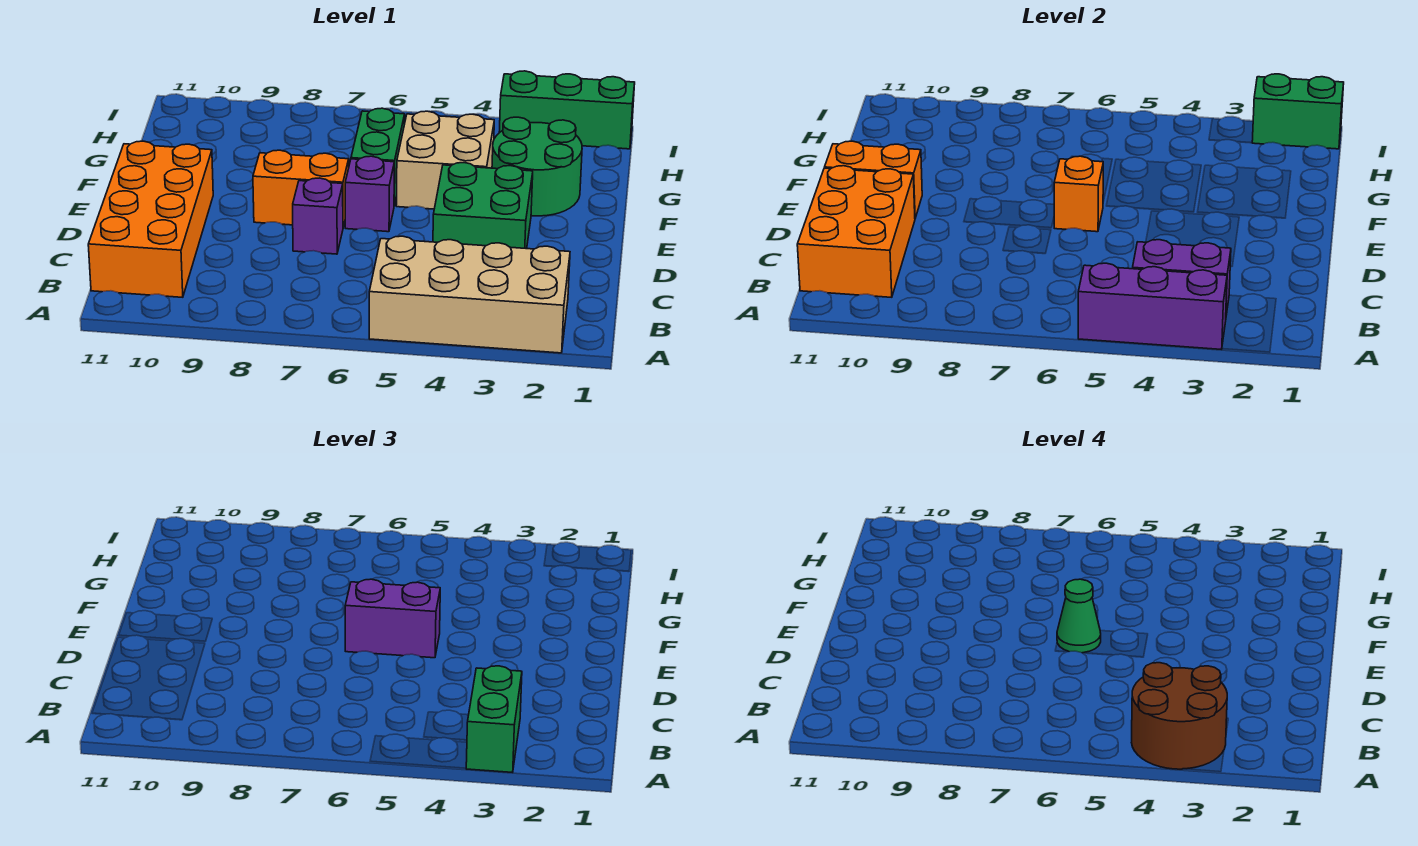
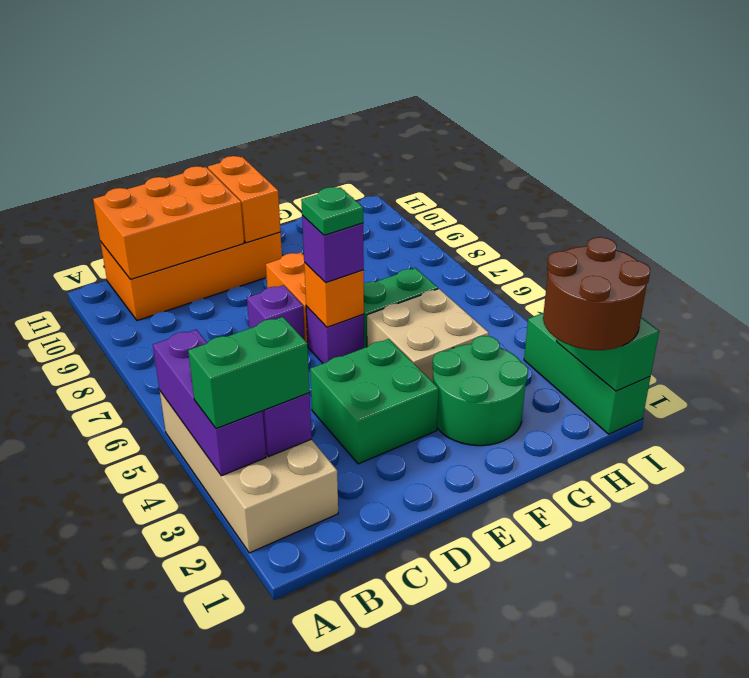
brown 2x2 round brick [1132,663,1227,769] -> brown 2x2 round brick moved to [543,237,650,350]
purple 1x2 brick [345,579,440,658] -> purple 1x1 brick [302,216,364,283]
green 1x1 cone [1057,579,1101,653] -> green 1x1 plate [301,187,363,235]

